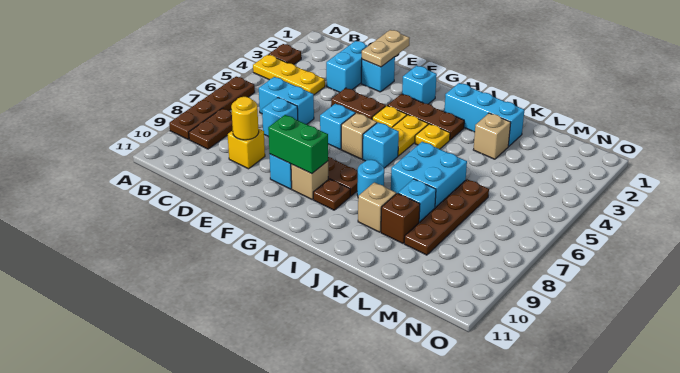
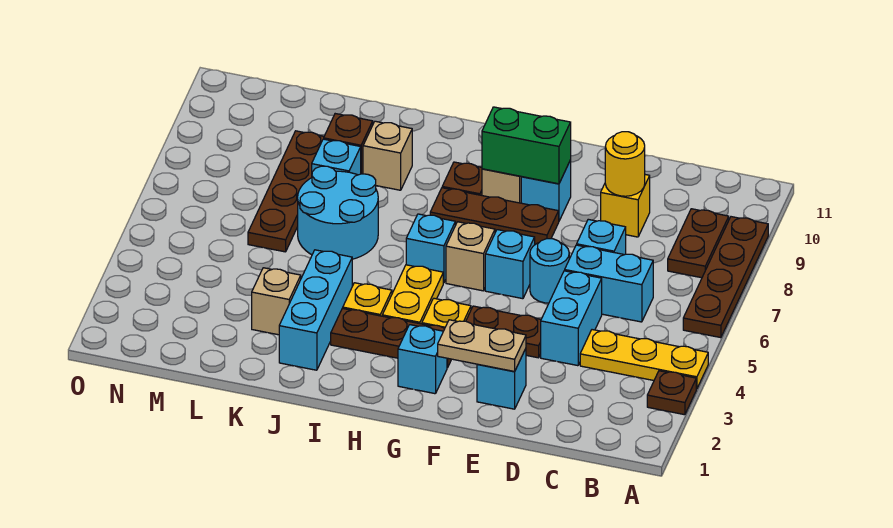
cyan 1x2 brick [326,41,368,92] -> cyan 1x2 brick moved to [541,271,602,366]
tan 1x2 plate [362,30,410,67] -> tan 1x2 plate turned to [438,320,526,371]
cyan 1x3 brick [444,83,524,146] -> cyan 1x3 brick turned to [279,250,352,370]
cyan 1x1 round brick [357,160,384,196] -> cyan 1x1 round brick moved to [530,239,569,303]
cyan 2x2 brick [391,142,467,208] -> cyan 2x2 round brick [298,166,378,259]

